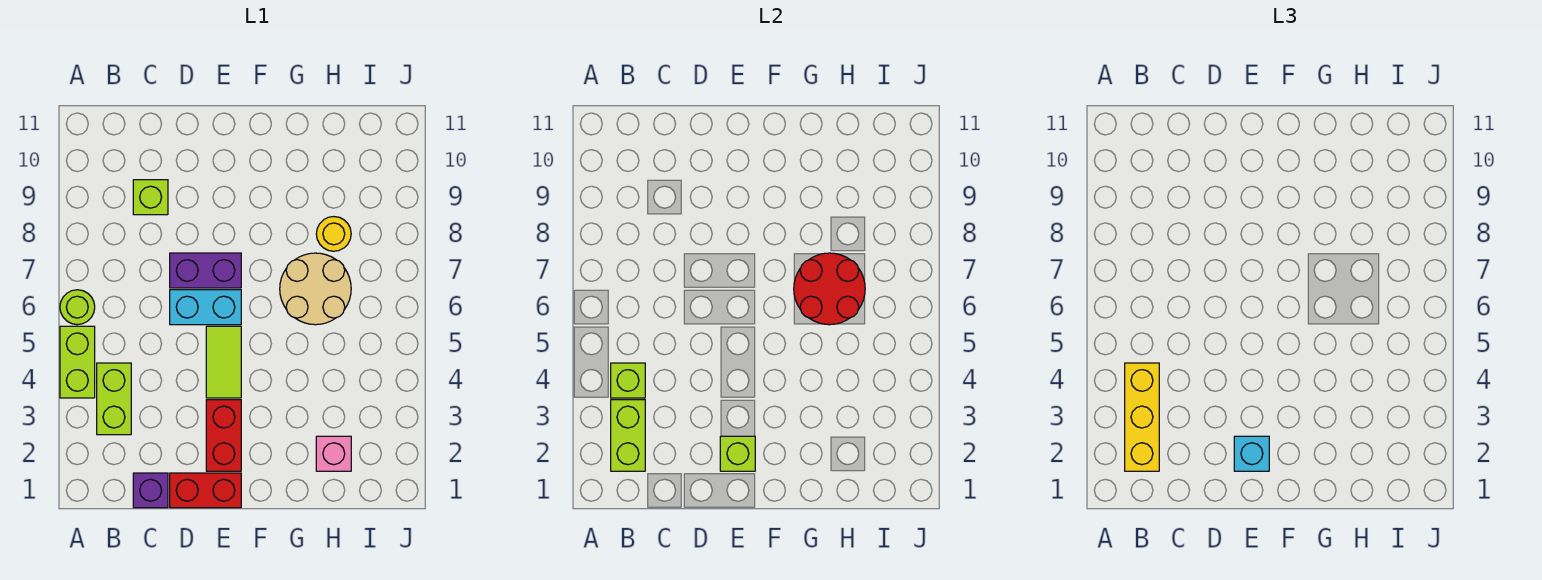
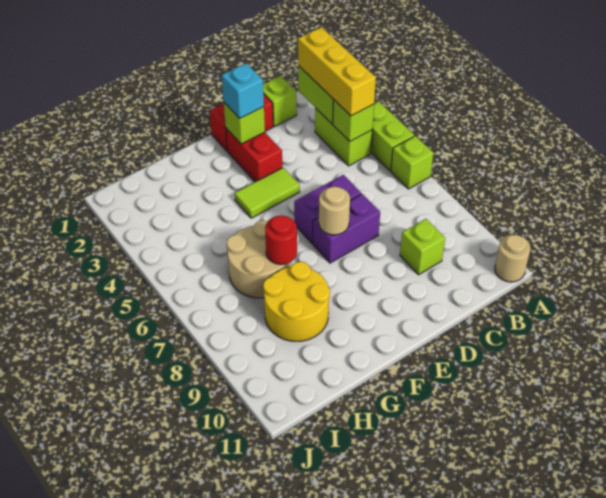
lime 1x1 round brick [60,290,95,325] -> lime 1x1 brick [391,136,433,189]
none -> tan 1x1 round brick [495,235,530,282]
purple 1x1 brick [133,473,168,508] -> lime 1x1 brick [263,76,297,127]
cyan 1x2 brick [170,290,241,325] -> purple 1x2 brick [294,175,361,243]
lime 1x2 tile [206,326,241,398] -> lime 1x2 tile turned to [235,168,300,218]
none -> tan 1x1 round brick [319,187,350,235]
red 2x2 round brick [794,253,865,325] -> red 1x1 round brick [265,216,297,265]
pink 1x1 brick [316,436,351,471] -> none
yellow 1x1 round brick [316,217,351,251] -> yellow 2x2 round brick [263,262,330,341]

